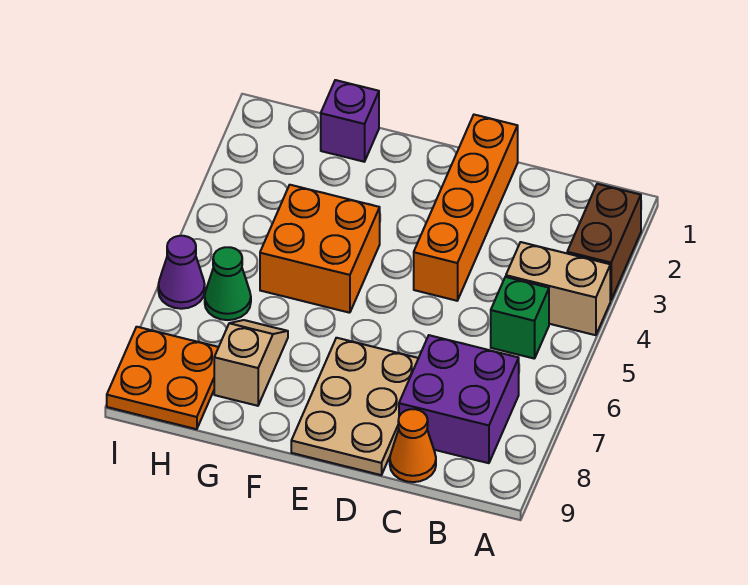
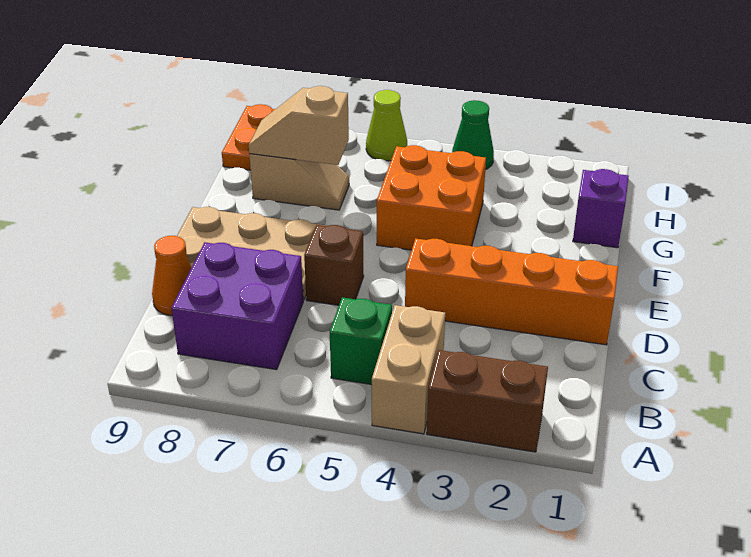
none -> brown 1x1 brick [304,225,364,305]
none -> tan 1x2 slope [249,86,349,165]
green 1x1 cone [205,247,251,320] -> green 1x1 cone moved to [452,100,494,170]
purple 1x1 cone [158,236,205,309] -> lime 1x1 cone [366,90,407,161]

